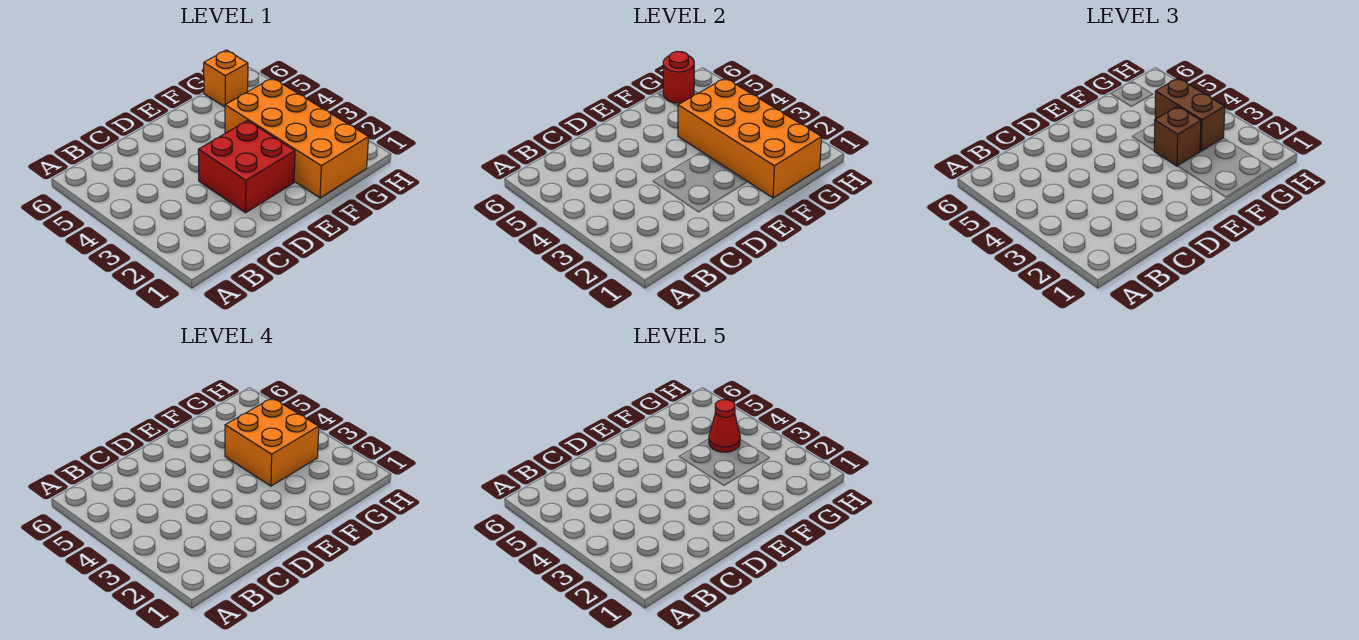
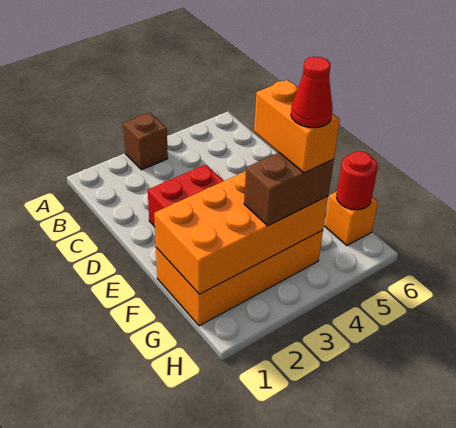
brown 1x1 brick [1154,106,1201,166] -> brown 1x1 brick moved to [123,113,168,170]
orange 2x2 brick [225,398,319,486] -> orange 1x2 brick [254,80,340,173]

